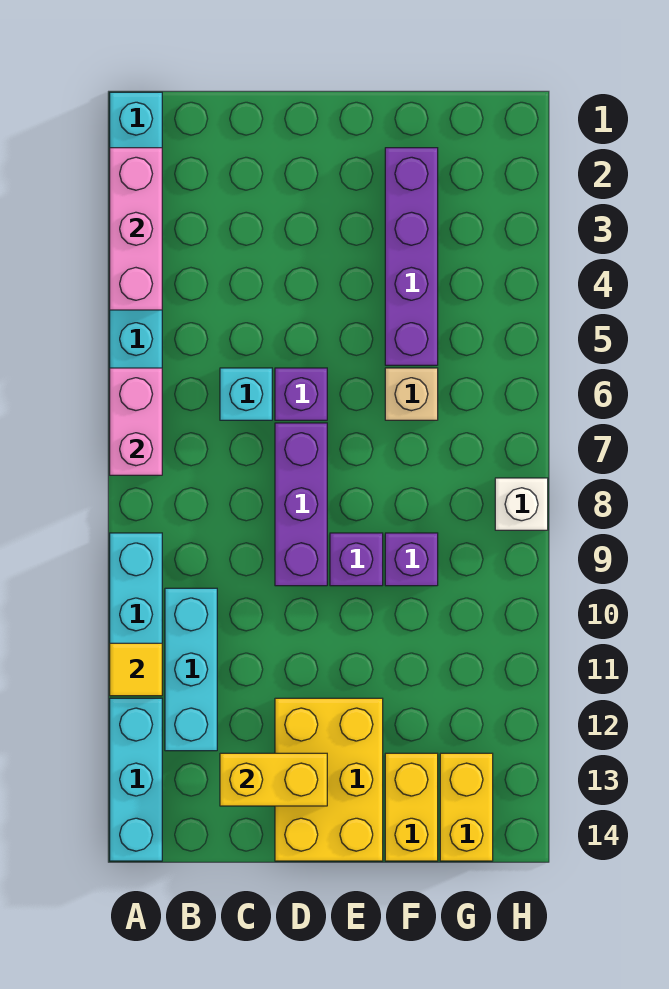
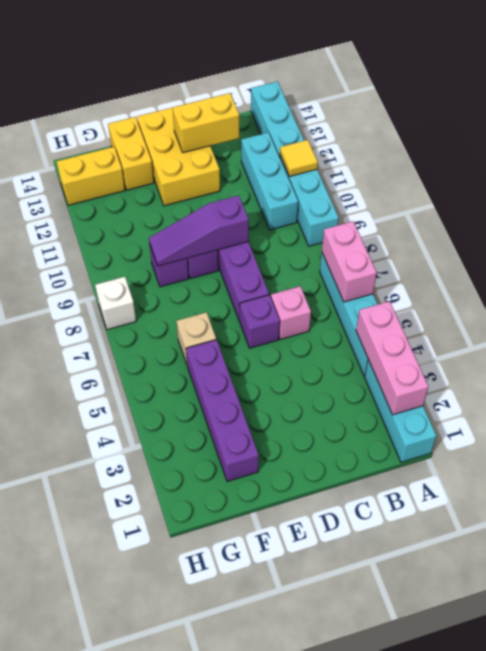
cyan 1x1 brick [220,368,272,420] -> pink 1x1 brick [271,286,311,339]
none -> purple 1x3 slope [149,196,249,266]
yellow 1x2 brick [440,753,493,861] -> yellow 1x2 brick turned to [56,147,125,205]

